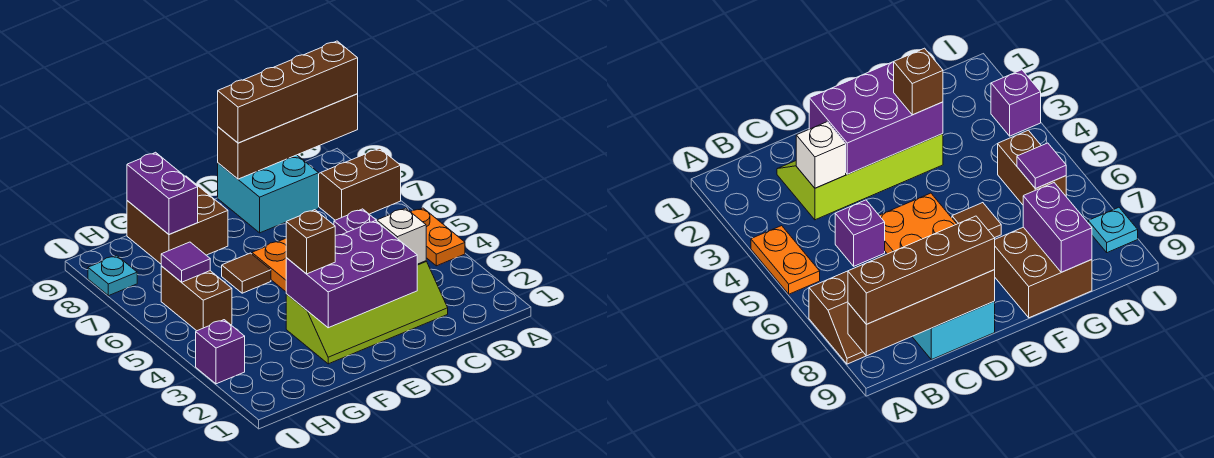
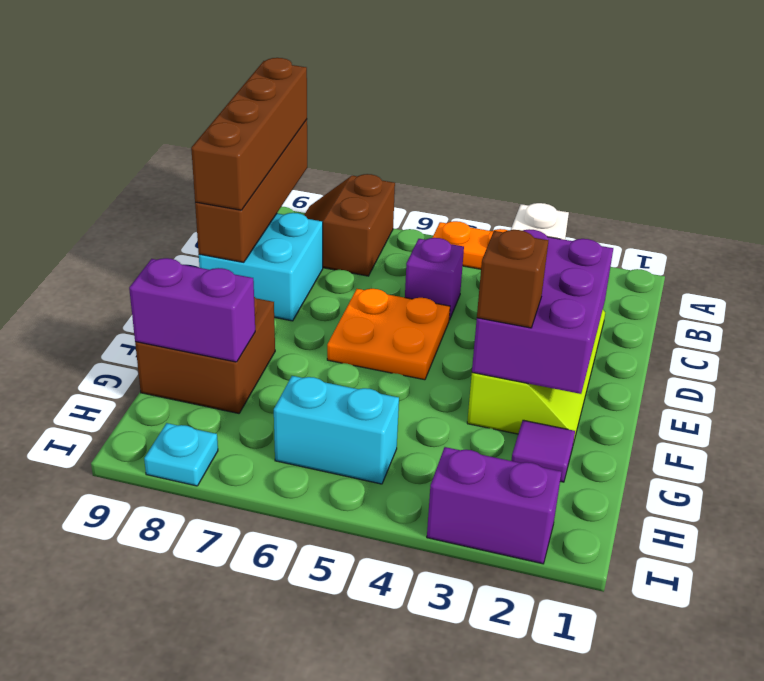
brown 1x1 tile [222,253,271,293] -> none
brown 1x2 brick [161,266,232,331] -> cyan 1x2 brick [274,376,399,484]
purple 1x1 tile [161,242,210,282] -> purple 1x1 tile moved to [511,420,575,482]
purple 1x1 brick [196,320,245,384] -> purple 1x2 brick [427,447,561,564]

